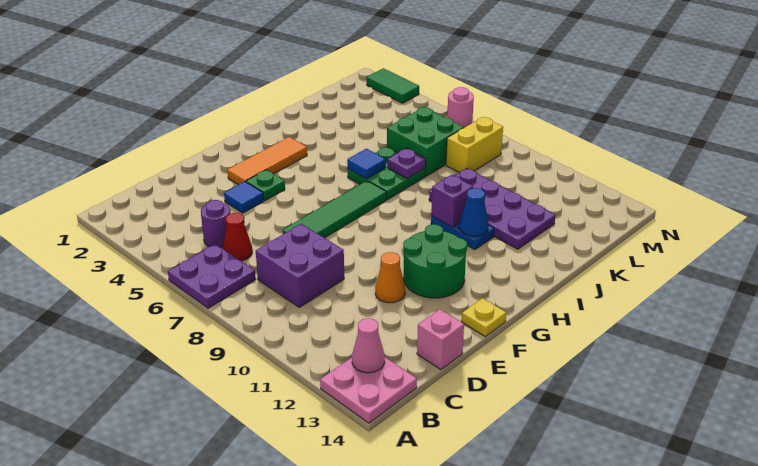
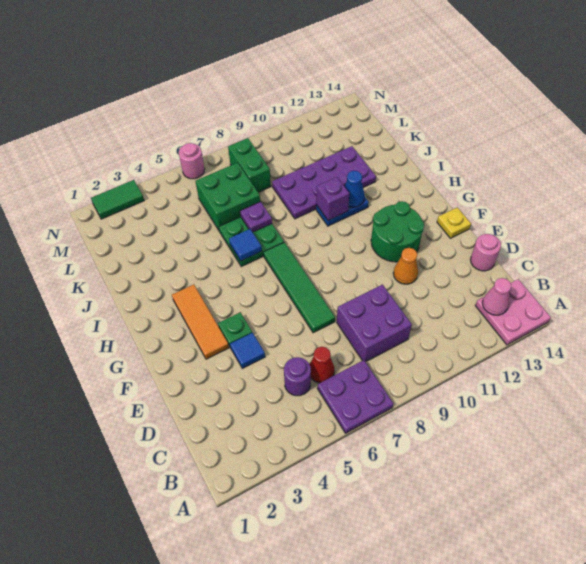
pink 1x1 brick [417,309,464,370] -> pink 1x1 round brick [471,234,501,271]
yellow 1x2 brick [446,117,503,173] -> green 1x2 brick [228,138,271,192]

